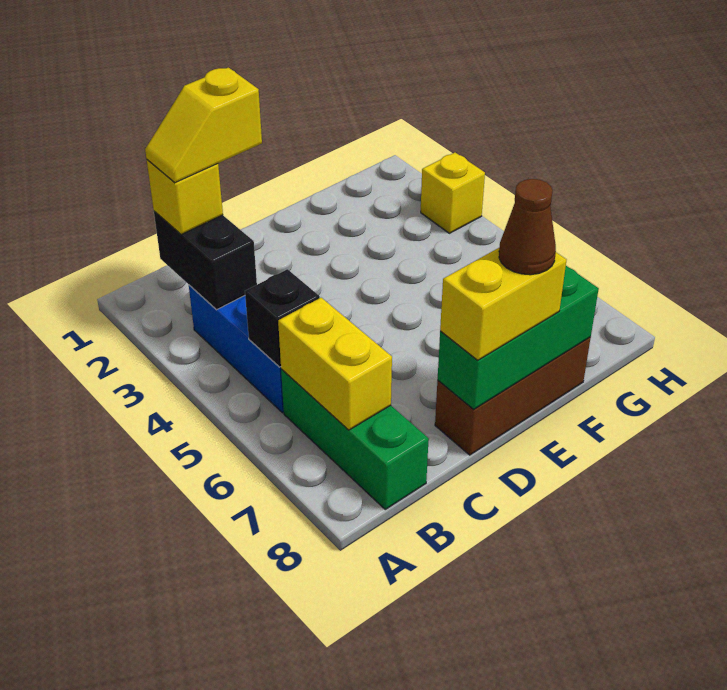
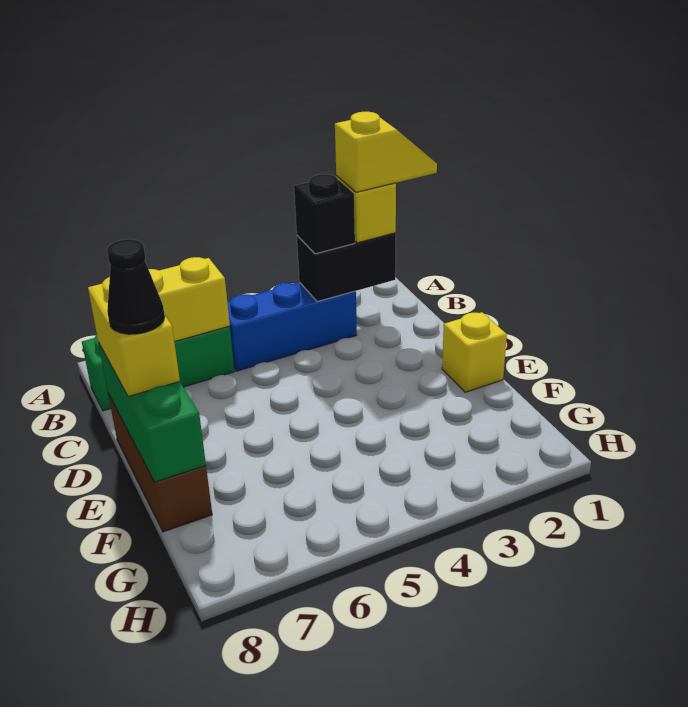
yellow 1x2 slope [145,68,262,183] -> yellow 1x2 slope turned to [335,112,437,192]
black 1x1 brick [245,269,320,367] -> black 1x1 brick moved to [294,174,355,254]
brown 1x1 cone [499,179,556,275] -> black 1x1 cone [107,239,165,334]
yellow 1x1 brick [421,153,485,233] -> yellow 1x1 brick moved to [442,312,507,392]

